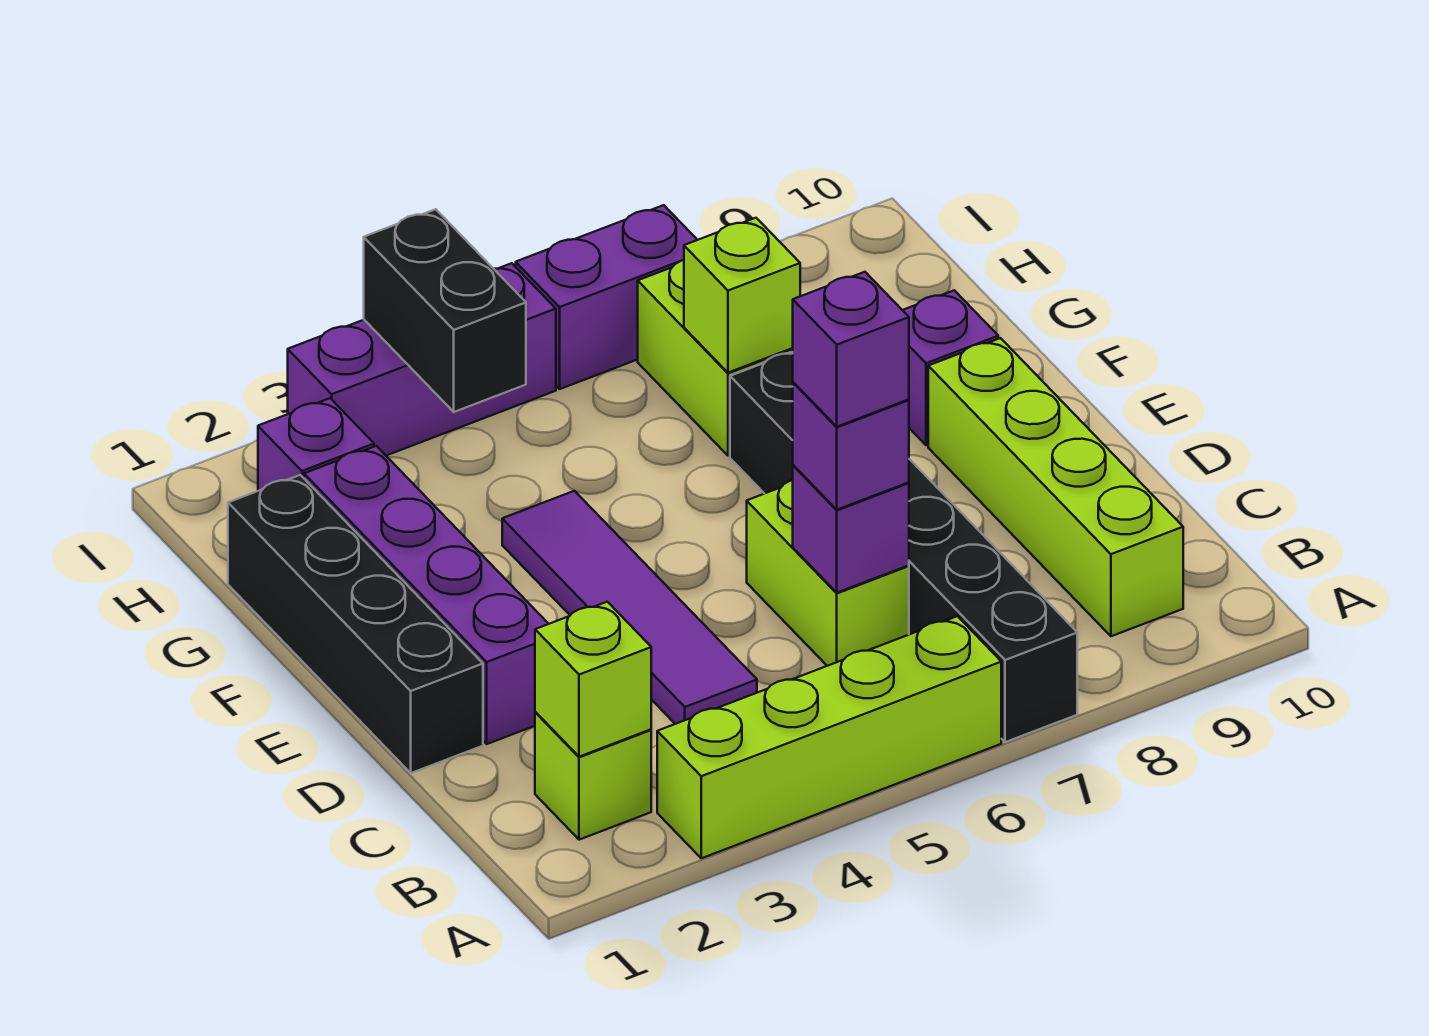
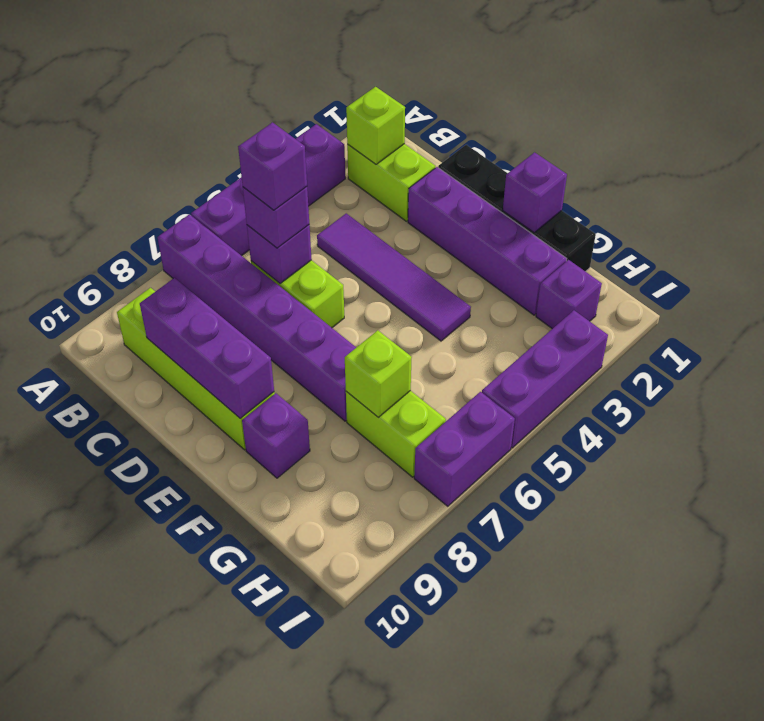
lime 1x4 brick [657,616,1001,858] -> purple 1x4 brick [191,124,345,256]
black 1x6 brick [730,352,1077,742] -> purple 1x6 brick [157,214,356,421]
lime 1x1 brick [535,712,651,840] -> lime 1x2 brick [347,144,435,221]
none -> purple 1x3 brick [140,278,274,418]
none -> purple 1x1 brick [503,152,567,233]
black 1x2 brick [364,209,526,412] -> none

